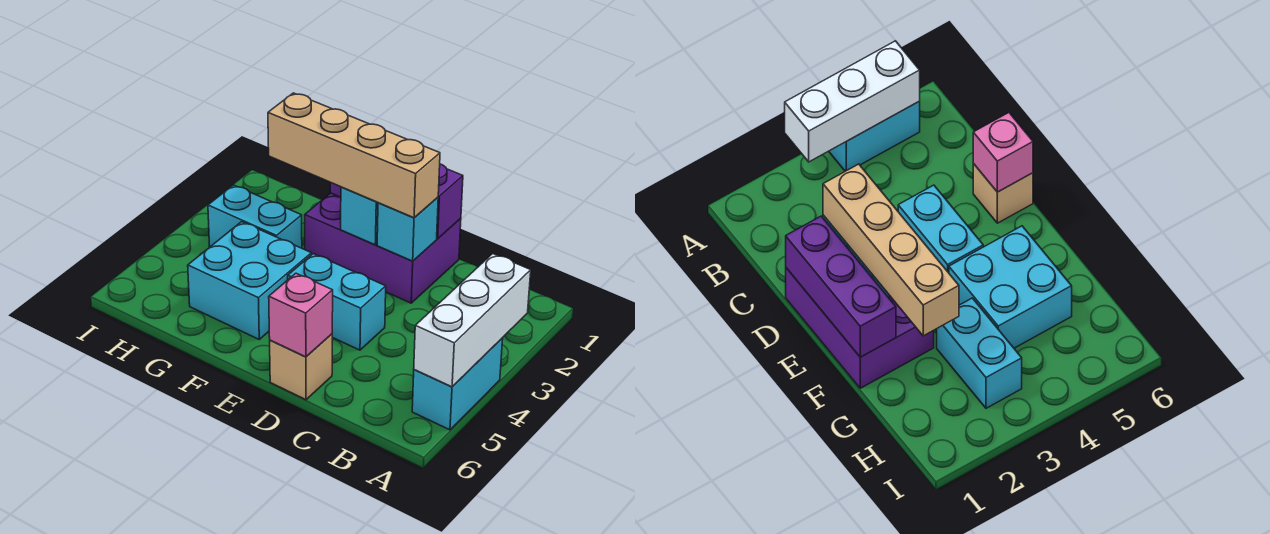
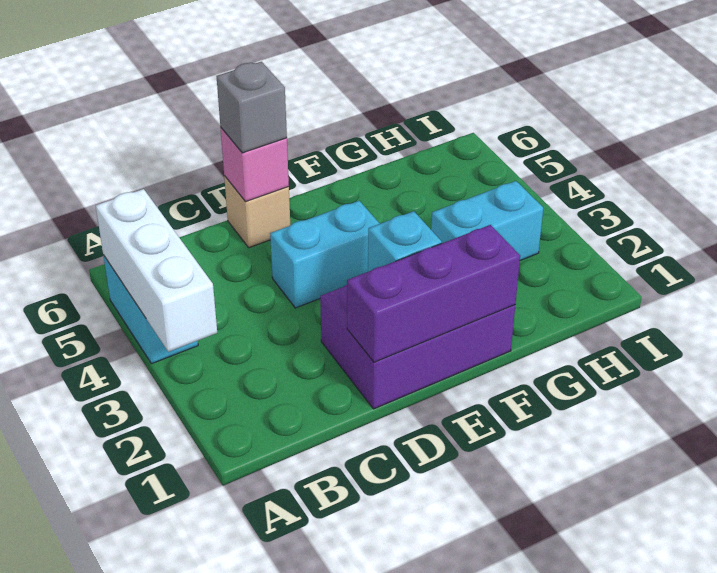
cyan 1x1 brick [377,197,438,261] -> none
tan 1x4 brick [268,93,440,218] -> none
none -> grey 1x1 brick [216,62,287,153]
cyan 2x2 brick [188,222,311,339] -> none

